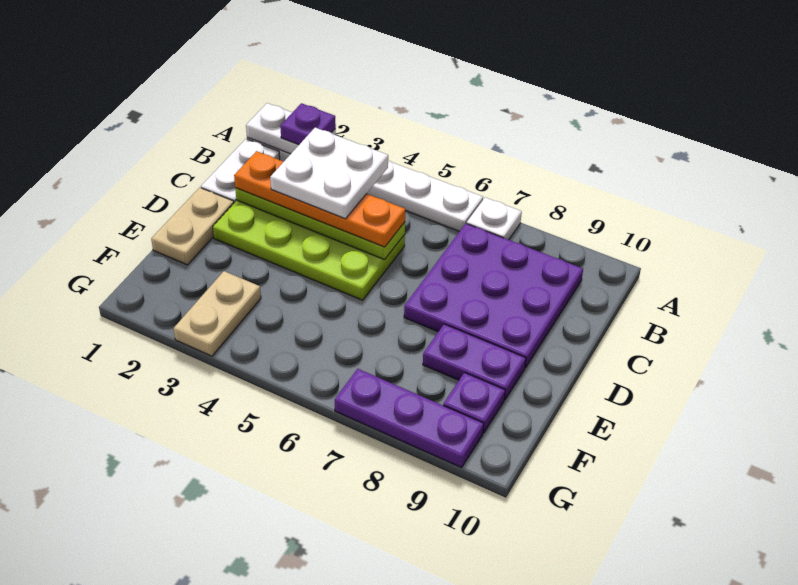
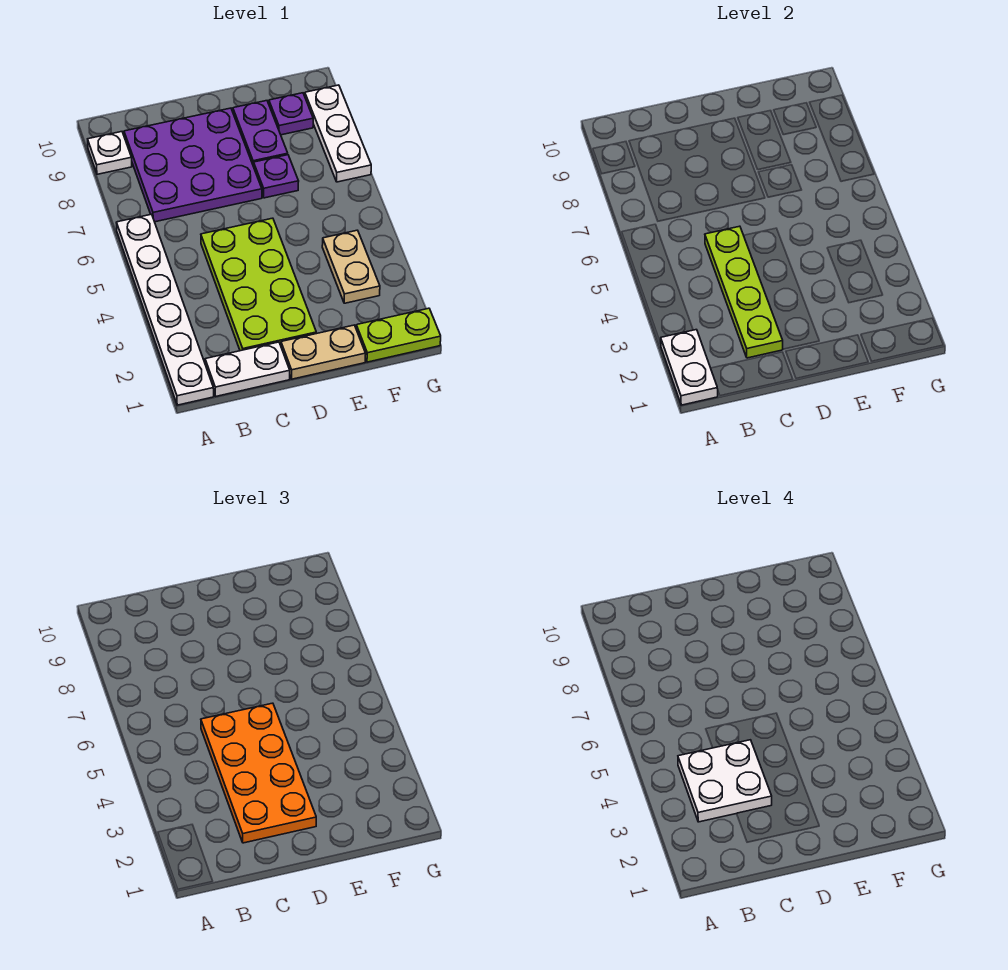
purple 1x1 plate [280,103,336,145] -> purple 1x1 plate moved to [254,155,299,198]
white 1x1 plate [467,198,522,240] -> white 1x1 plate moved to [88,132,132,174]
orange 1x4 plate [234,151,405,247] -> orange 2x4 plate [201,703,316,843]
none -> lime 1x2 plate [356,308,441,362]
tan 1x2 plate [174,271,261,356] -> tan 1x2 plate turned to [322,230,380,303]
purple 1x3 plate [335,369,484,468] -> white 1x3 plate [305,85,371,182]

